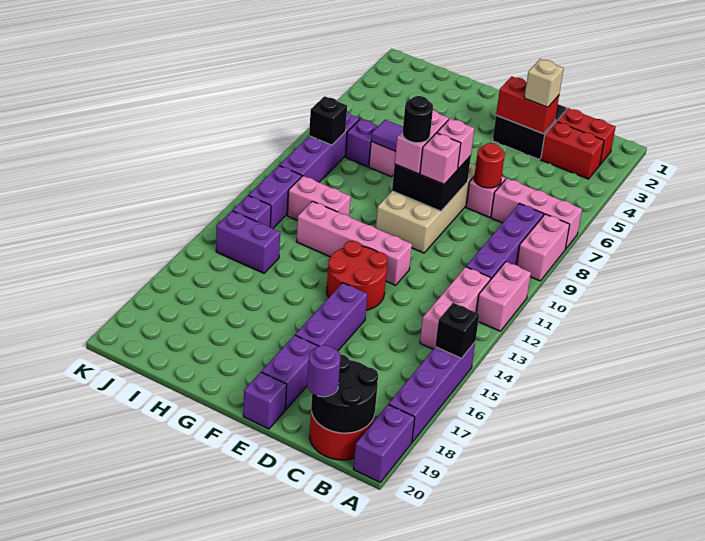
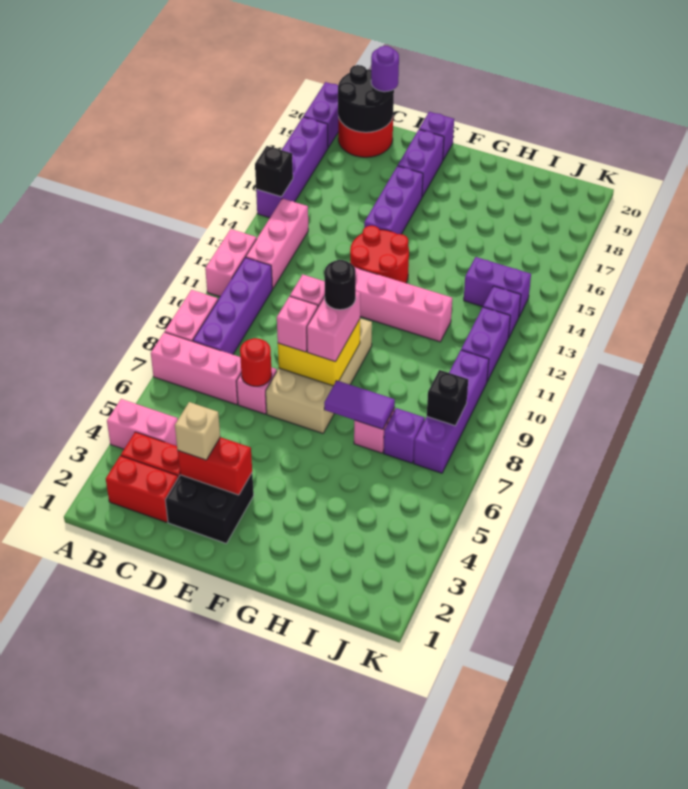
black 2x2 brick [392,156,471,211] -> yellow 2x2 brick [278,319,360,386]
pink 1x2 brick [287,176,351,220] -> pink 1x2 brick moved to [107,399,178,449]

